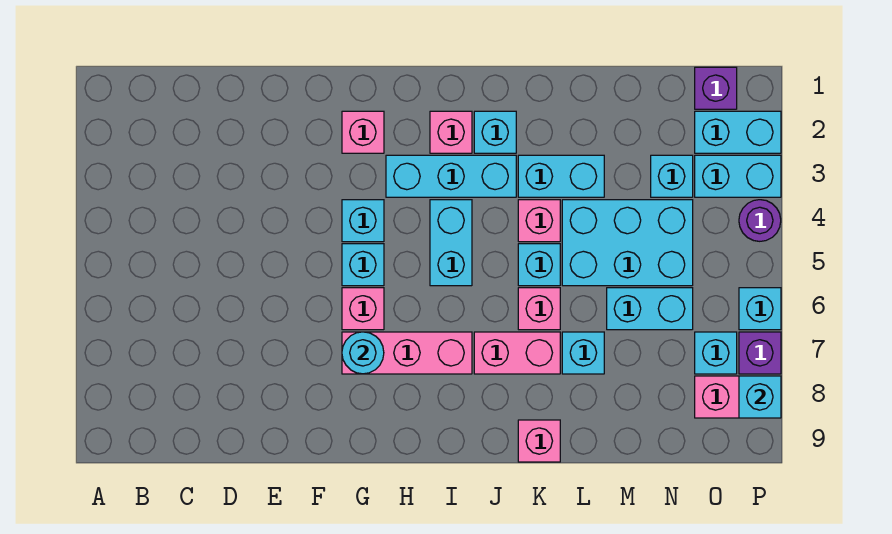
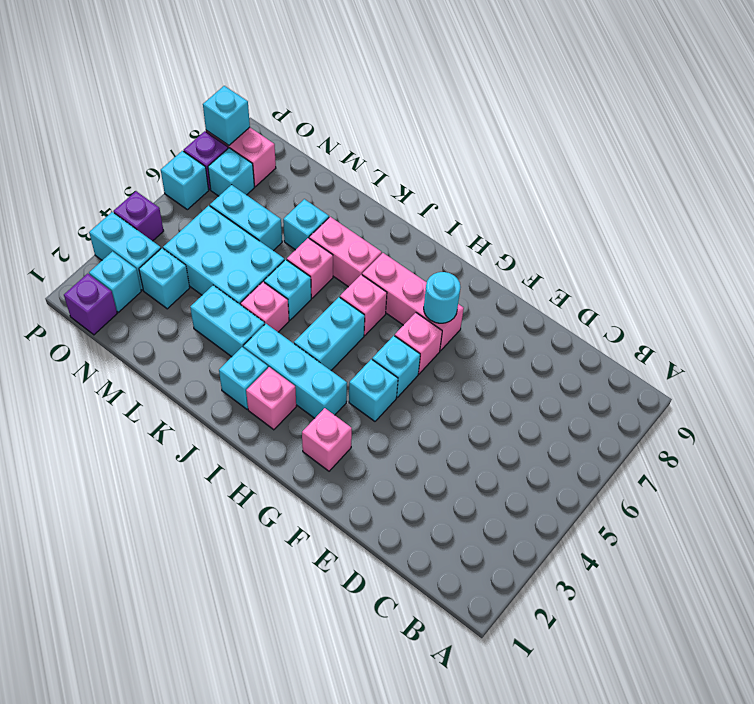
pink 1x1 brick [518,420,560,462] -> pink 1x1 brick moved to [340,275,387,335]
cyan 1x2 brick [695,111,781,153] -> cyan 1x1 brick [89,251,141,312]
purple 1x1 round brick [739,200,781,241] -> purple 1x1 brick [113,191,164,241]

